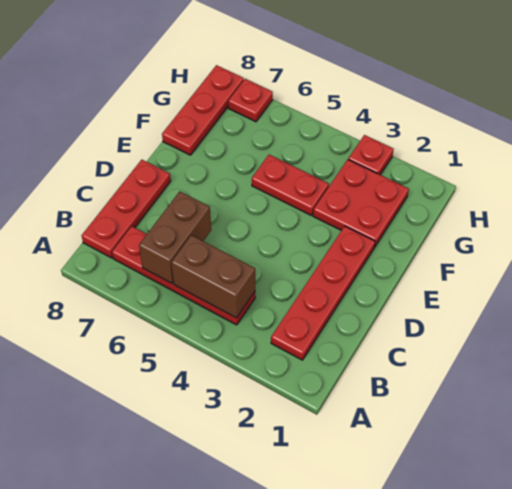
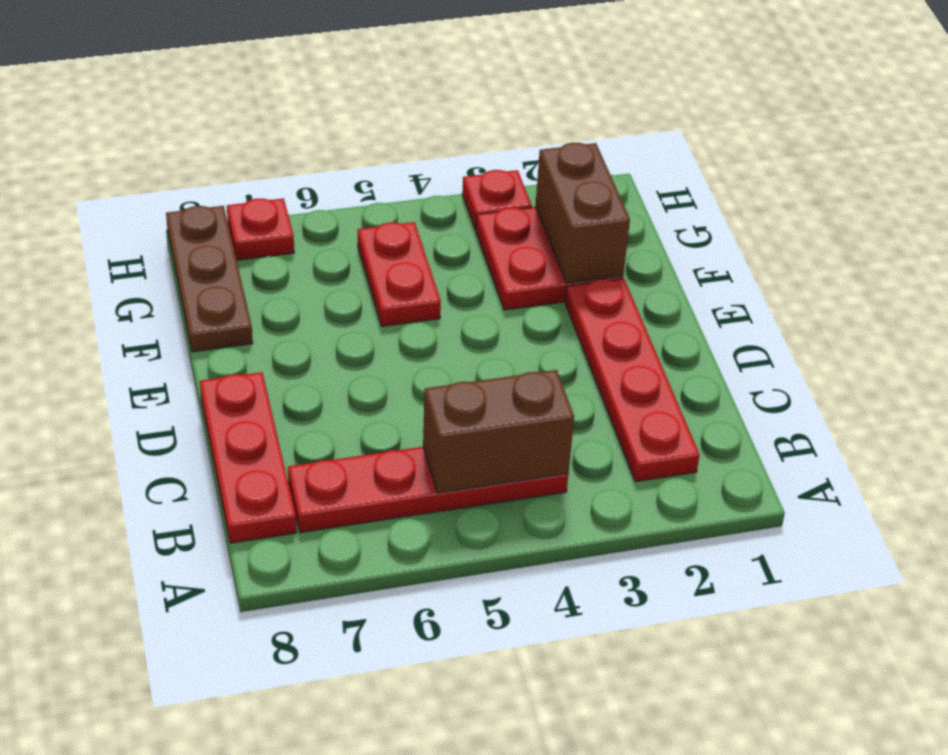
brown 1x2 brick [139,191,211,284] -> brown 1x2 brick moved to [535,143,630,283]
red 1x2 plate [252,155,329,216] -> red 1x2 plate turned to [358,222,441,326]
red 1x3 plate [162,65,244,155] -> brown 1x3 plate [166,206,253,352]

